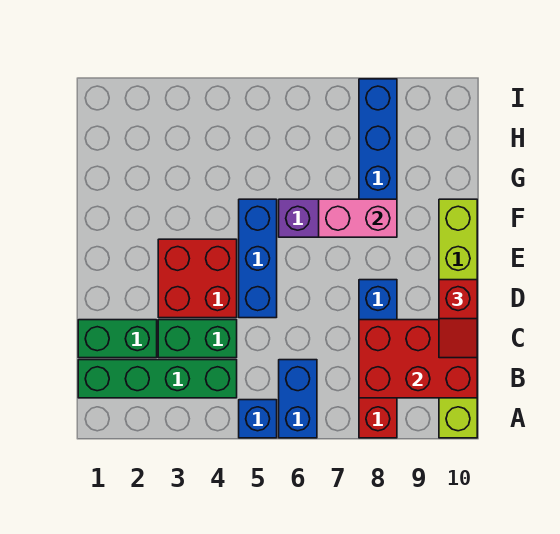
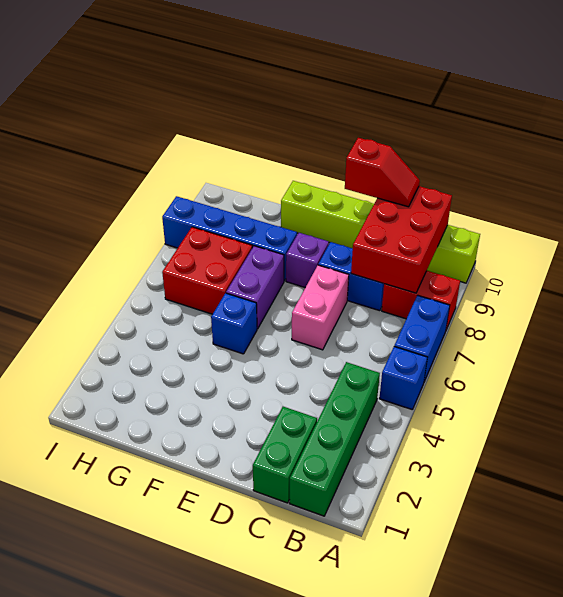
blue 1x2 brick [279,360,317,438] -> blue 1x2 brick turned to [394,295,450,381]
green 1x2 brick [158,320,237,358] -> none
red 2x2 brick [158,239,237,318] -> red 2x2 brick moved to [162,227,252,314]
blue 1x3 brick [239,199,277,318] -> blue 1x1 brick [211,293,257,354]
none -> purple 1x1 brick [286,233,329,288]
pink 1x2 brick [319,199,397,237] -> pink 1x2 brick moved to [292,265,349,350]

